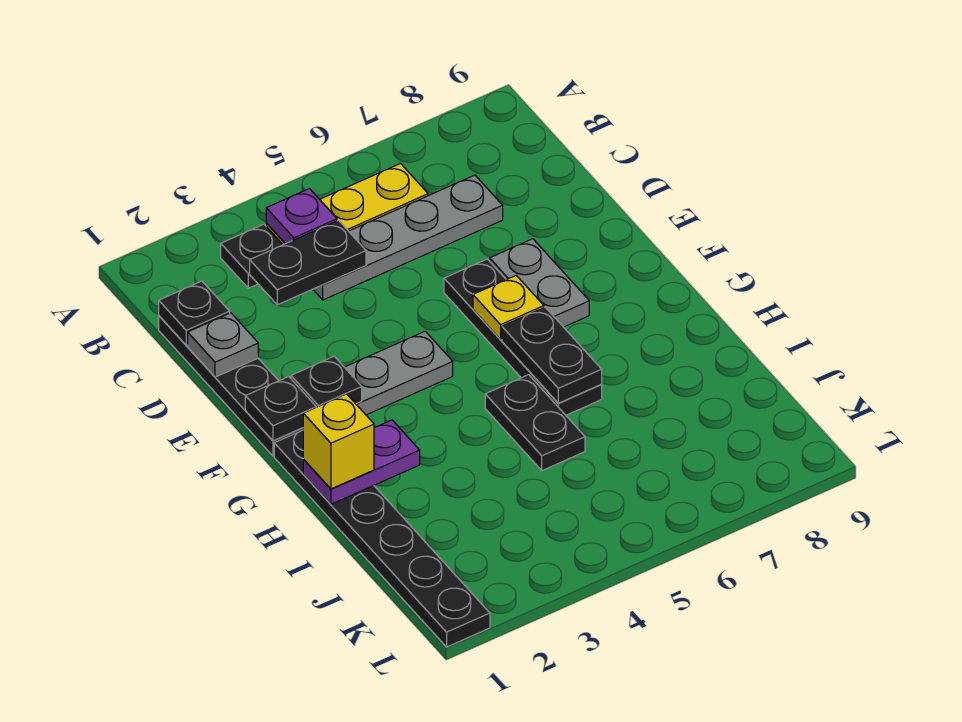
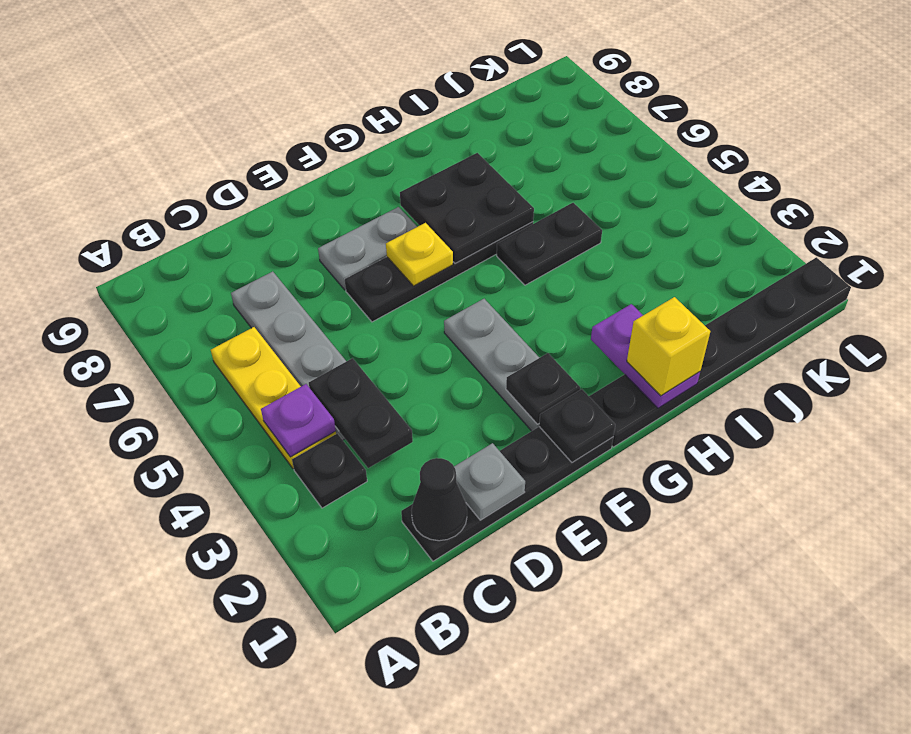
black 1x1 plate [159,281,230,345] -> black 1x1 cone [411,458,467,541]
black 1x2 plate [502,307,602,403] -> black 2x2 plate [400,153,534,263]

